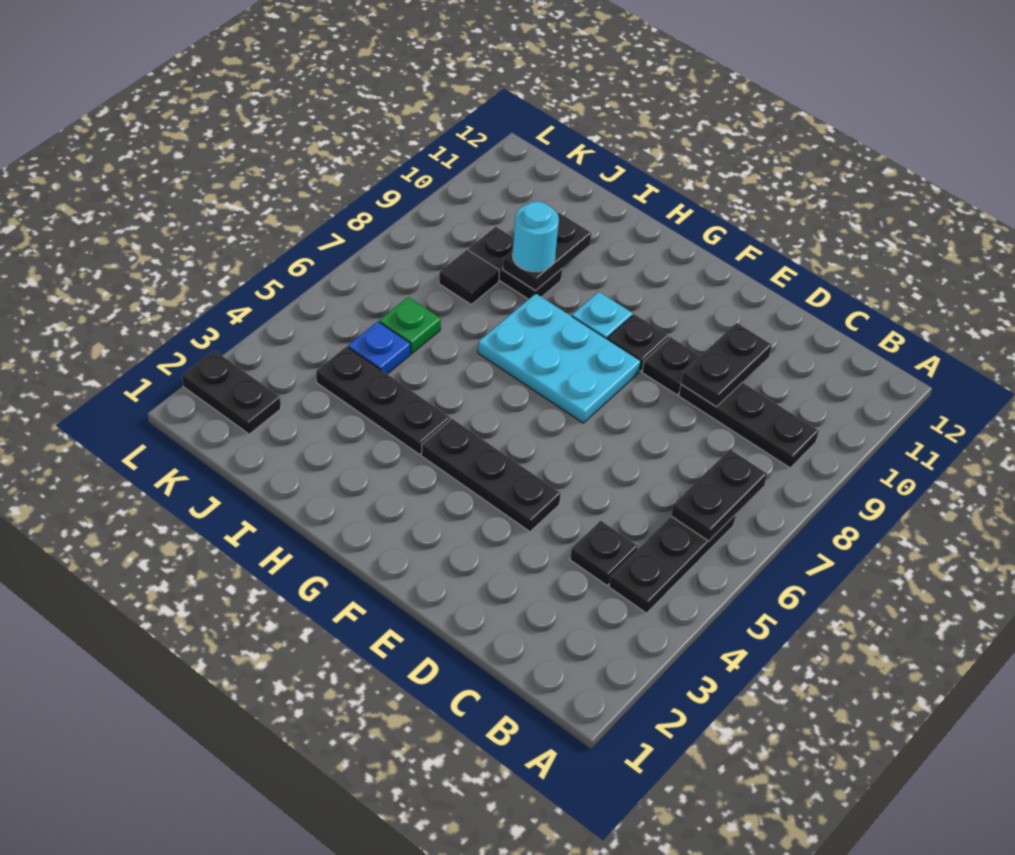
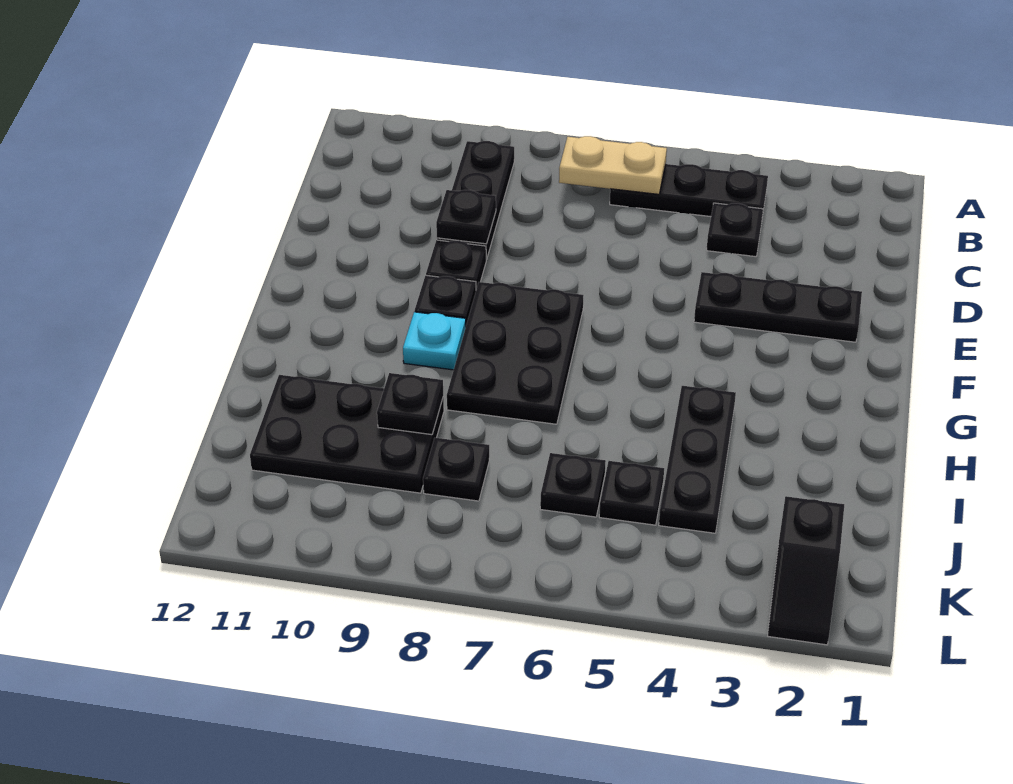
black 1x2 plate [671,450,767,541] -> tan 1x2 plate [559,136,667,194]
black 1x2 plate [681,323,772,407] -> black 1x1 plate [436,190,496,244]
black 1x3 plate [421,419,561,532] -> black 1x3 plate turned to [694,272,862,342]
cyan 2x3 plate [478,294,641,423] -> black 2x3 plate [447,282,583,424]
black 1x2 plate [469,227,562,299] -> black 2x3 plate [250,375,444,493]
black 1x2 plate [503,213,591,290] -> black 1x1 plate [377,373,443,435]
cyan 1x1 round brick [512,202,559,272] -> none
blue 1x1 plate [348,322,410,374] -> black 1x1 plate [599,461,664,525]
green 1x1 plate [379,297,441,354] -> black 1x1 plate [540,453,606,517]
black 1x1 tile [439,250,500,304] -> black 1x1 plate [423,438,489,501]
black 1x2 plate [182,350,281,434] -> black 1x2 slope [768,496,844,645]

